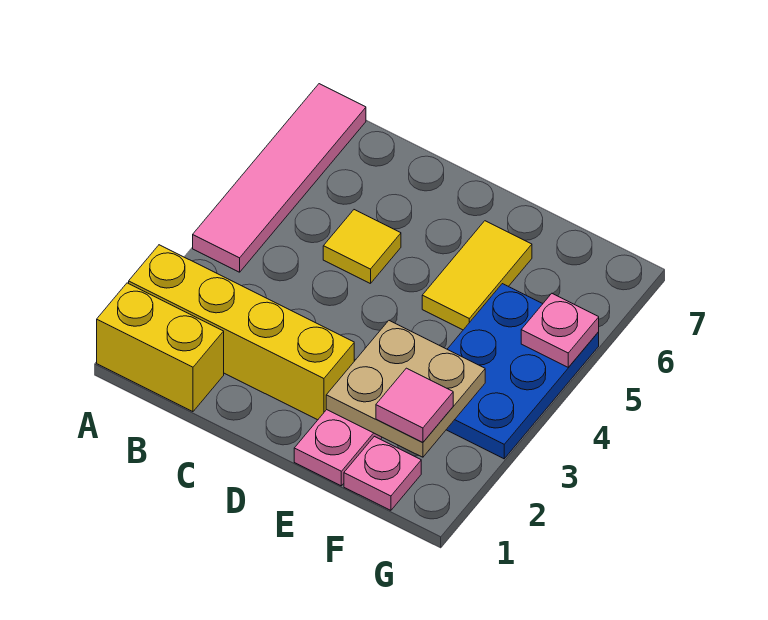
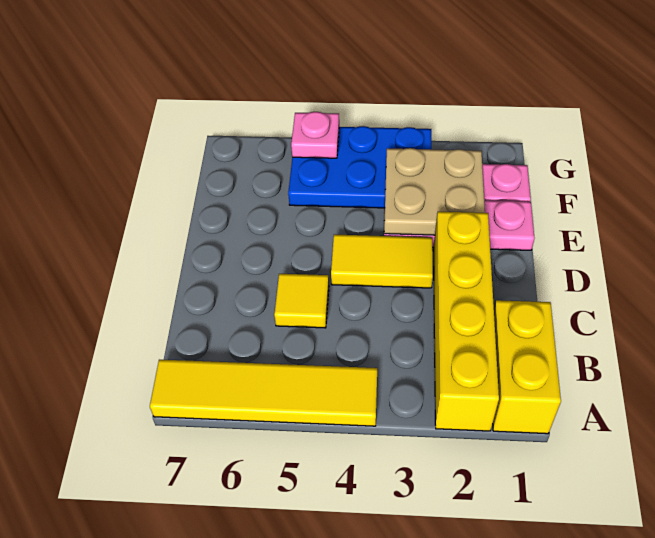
pink 1x4 tile [193,84,366,272] -> yellow 1x4 tile [150,360,377,426]
yellow 1x2 tile [422,221,532,330] -> yellow 1x2 tile moved to [331,234,433,288]
pink 1x1 tile [376,368,453,443] -> none

